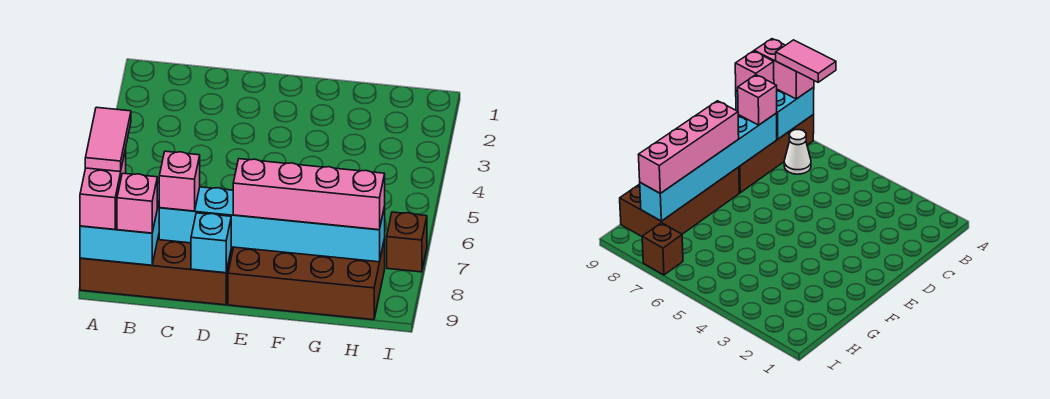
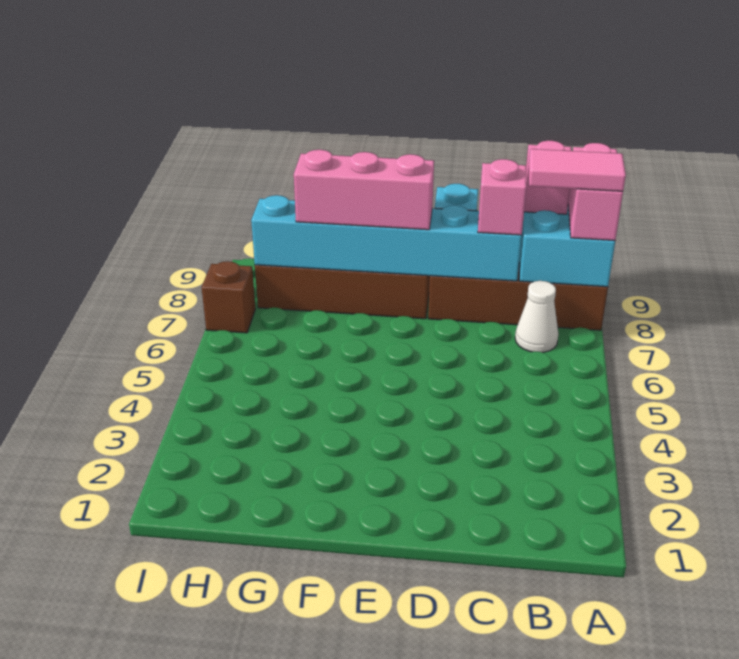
pink 1x2 tile [85,107,131,172] -> pink 1x2 tile turned to [529,149,626,191]
pink 1x4 brick [233,159,385,230] -> pink 1x3 brick [294,150,434,230]

